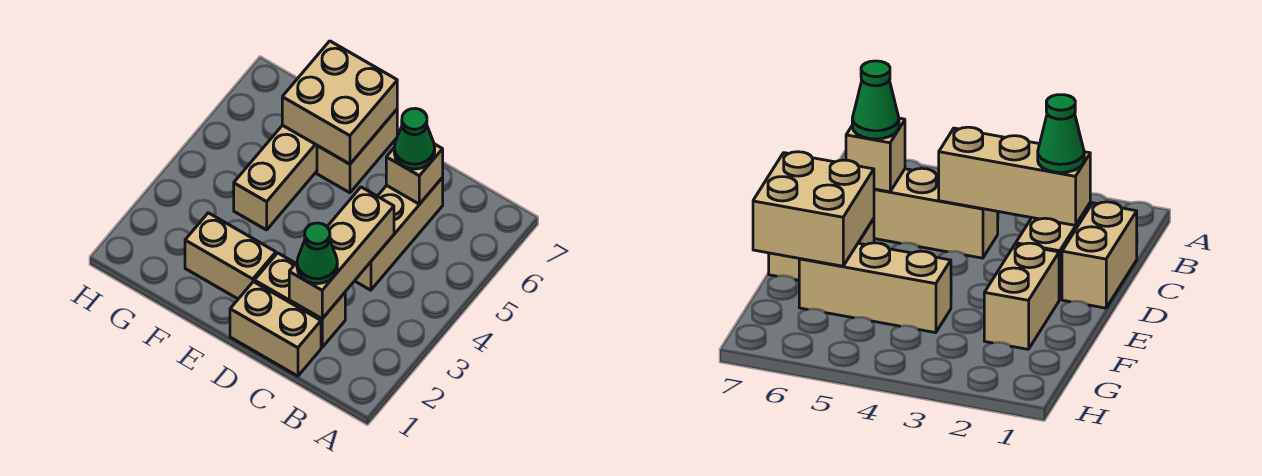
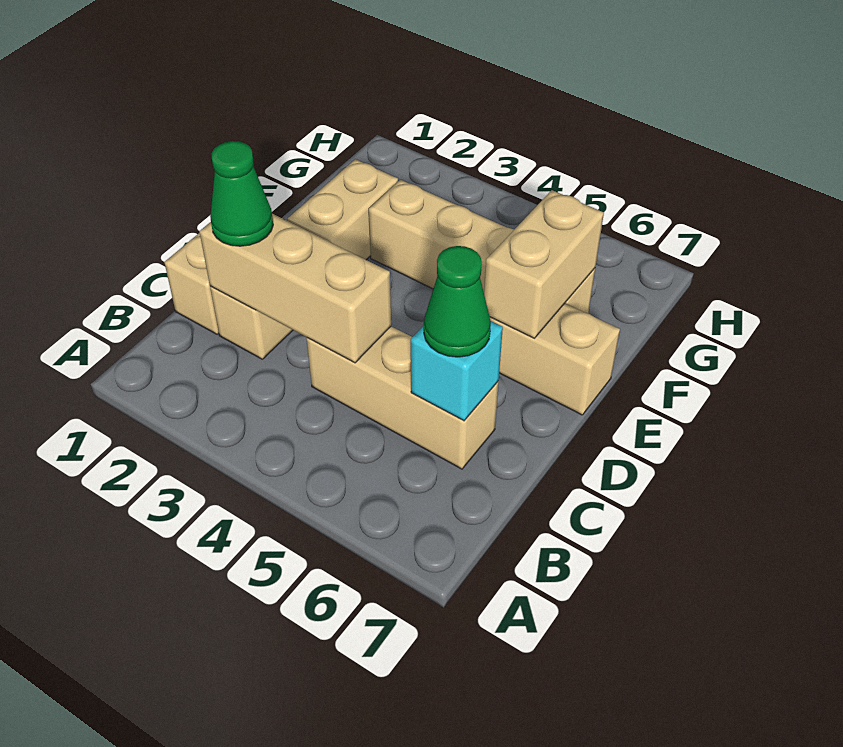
tan 1x1 brick [386,144,443,204] -> cyan 1x1 brick [411,321,503,421]
tan 2x2 brick [282,41,397,164] -> tan 1x2 brick [484,190,604,338]
tan 1x3 brick [234,125,317,230] -> tan 1x4 brick [369,180,595,313]

